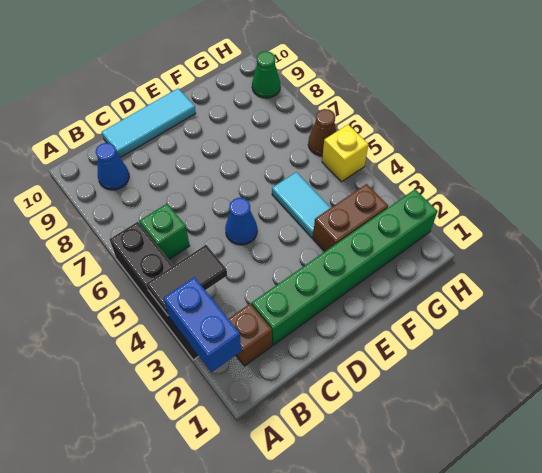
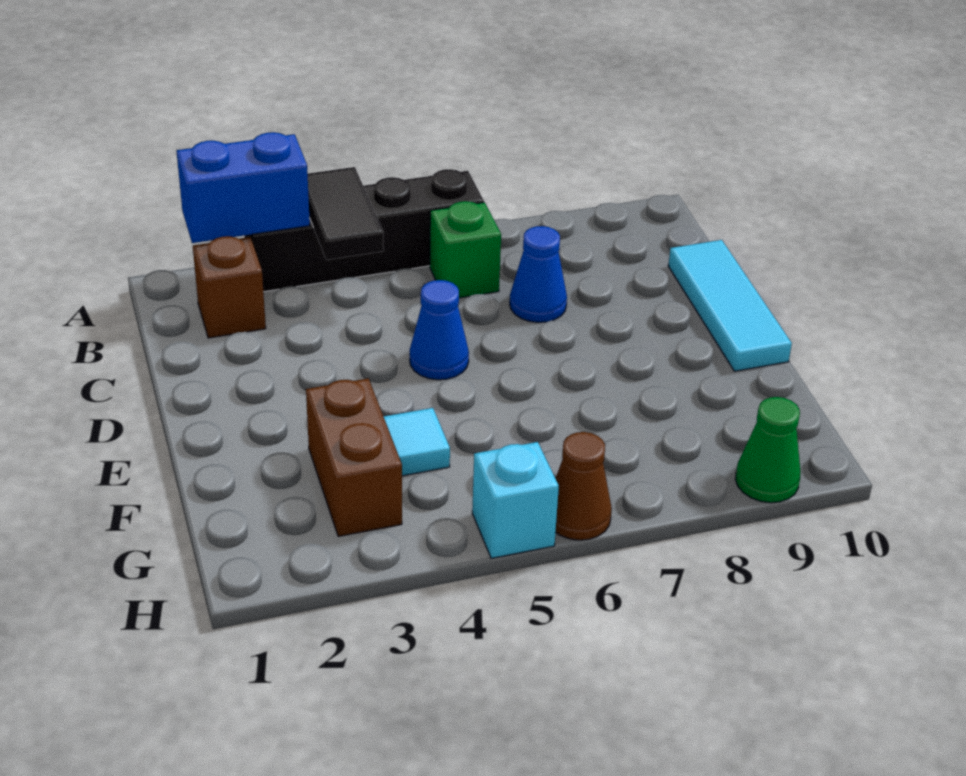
blue 1x1 cone [96,143,129,190] -> blue 1x1 cone moved to [510,226,567,322]
green 1x6 brick [252,189,437,345] -> none
cyan 1x2 tile [272,172,330,238] -> cyan 1x1 tile [384,408,450,476]
yellow 1x1 brick [322,125,368,182] -> cyan 1x1 brick [472,442,559,558]

